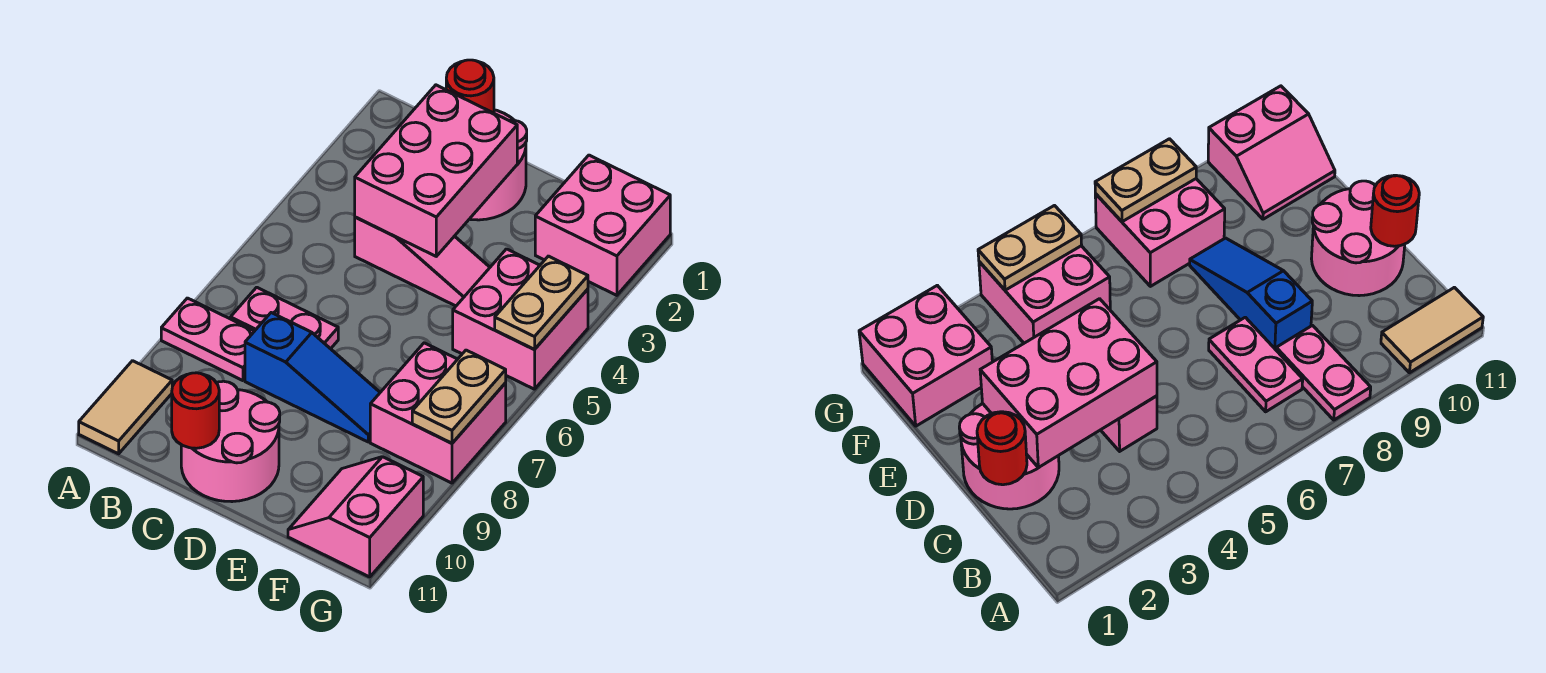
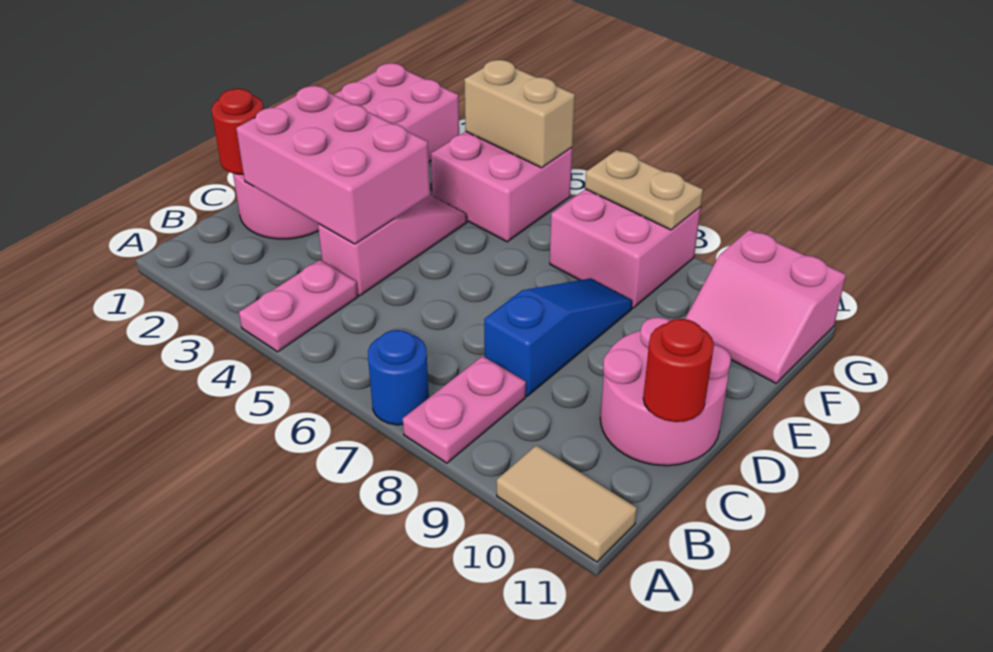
none -> blue 1x1 round brick [368,330,429,425]
pink 1x2 plate [230,287,338,349] -> pink 1x2 plate moved to [239,260,358,352]
tan 1x2 plate [495,256,588,350] -> tan 1x2 brick [464,60,575,168]

